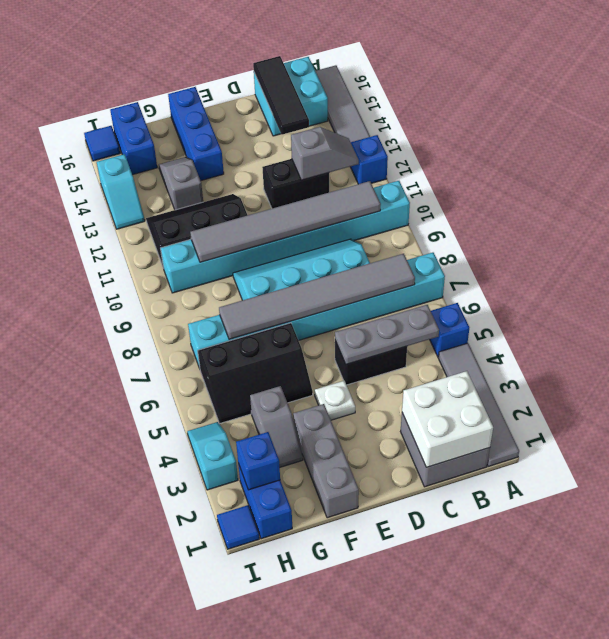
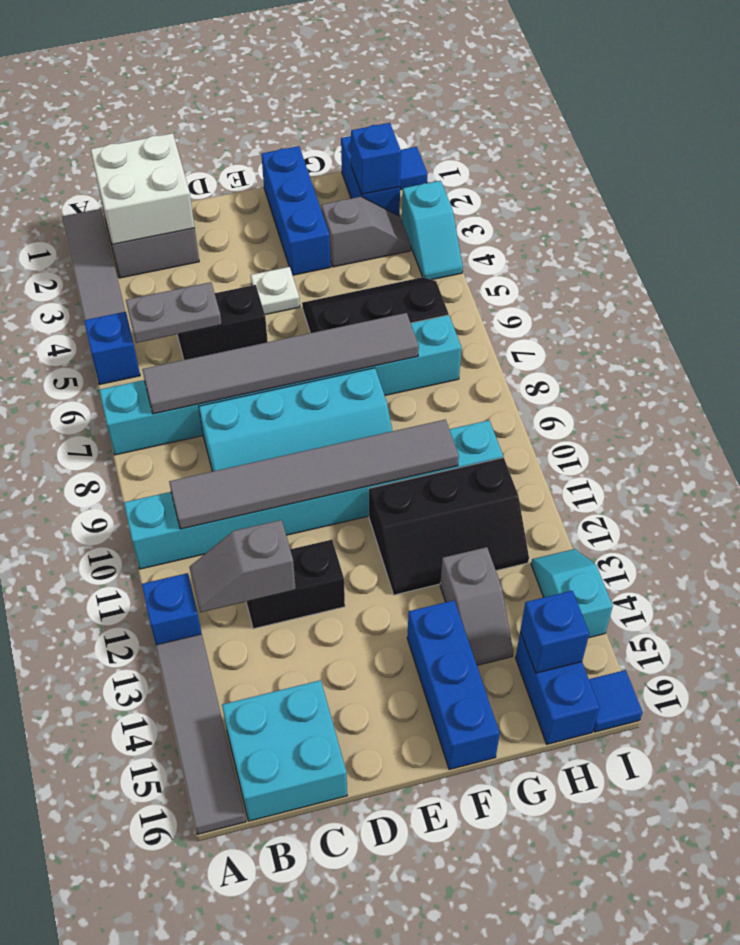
grey 1x3 plate [335,305,439,364] -> grey 1x2 plate [126,282,222,343]
black 1x3 tile [253,56,309,135] -> none
grey 1x3 brick [293,404,359,518] -> blue 1x3 brick [261,146,330,275]
grey 1x2 slope [250,386,303,467] -> grey 1x2 slope turned to [321,197,411,267]
none -> blue 1x1 brick [520,591,589,673]

